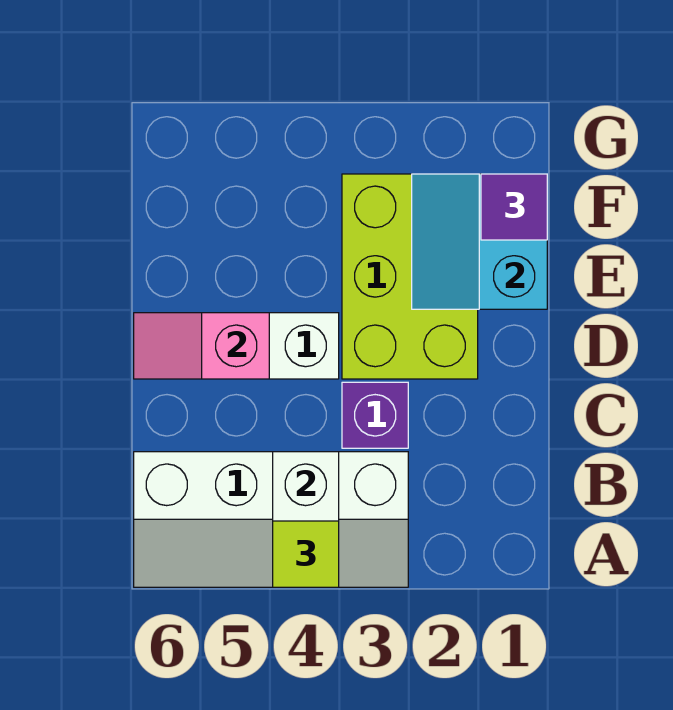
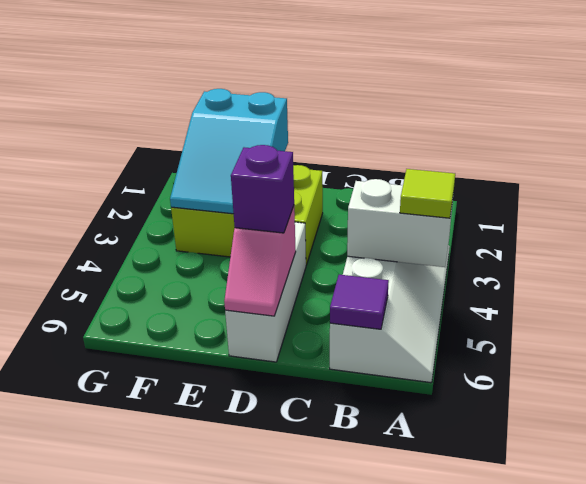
purple 1x1 brick [342,382,408,448] -> purple 1x1 brick moved to [231,145,294,233]
cyan 2x2 slope [412,174,547,309] -> cyan 2x3 slope [170,89,288,214]
purple 1x1 tile [481,174,547,240] -> purple 1x1 tile moved to [330,274,389,329]

